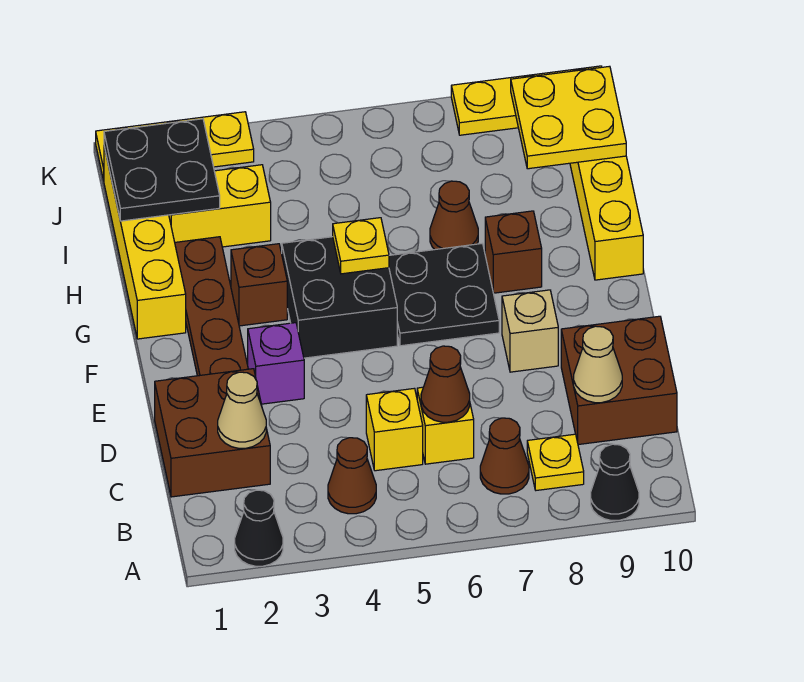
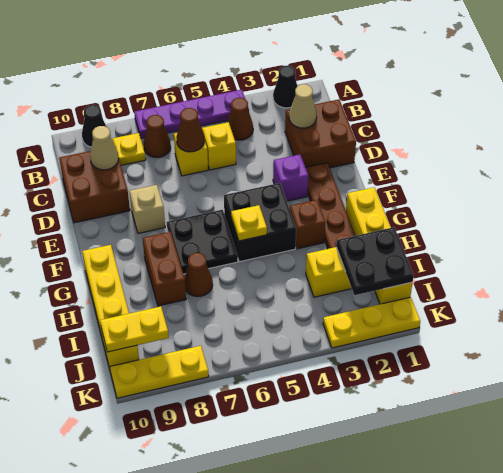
none -> purple 1x4 plate [134,90,249,138]
brown 1x1 brick [485,211,542,293] -> brown 1x2 brick [143,232,186,306]
yellow 2x2 plate [511,66,626,169] -> yellow 1x2 plate [100,306,169,352]

